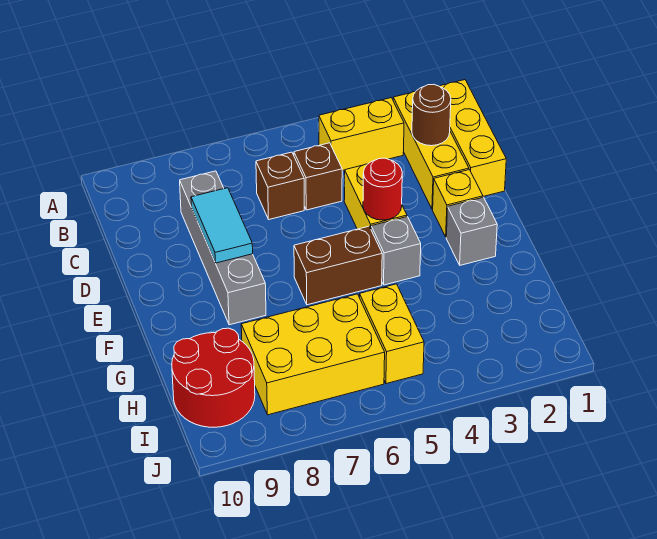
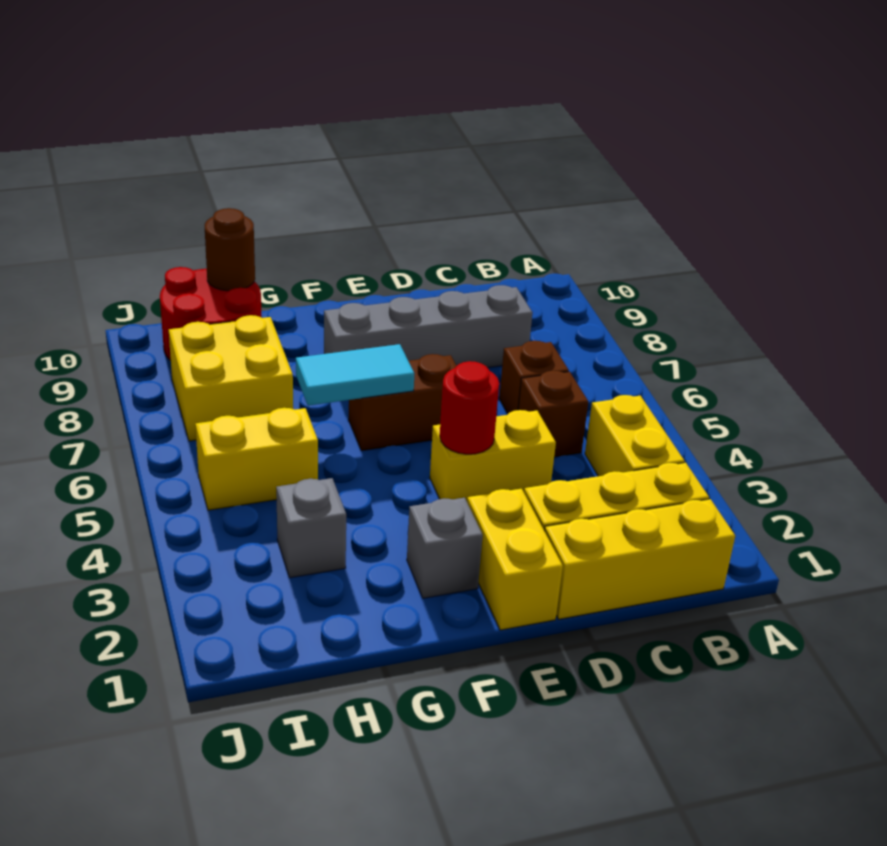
brown 1x1 round brick [412,84,451,146] -> brown 1x1 round brick moved to [205,208,255,291]
cyan 1x2 tile [191,188,253,263] -> cyan 1x2 tile moved to [296,344,414,406]
yellow 1x1 brick [433,170,483,237] -> yellow 1x2 brick [467,489,563,630]
grey 1x1 brick [371,217,421,285] -> grey 1x1 brick moved to [276,478,346,578]
brown 1x2 brick [294,226,382,305] -> brown 1x2 brick turned to [349,354,456,451]
yellow 2x3 brick [241,294,385,415] -> yellow 2x2 brick [169,315,293,441]

